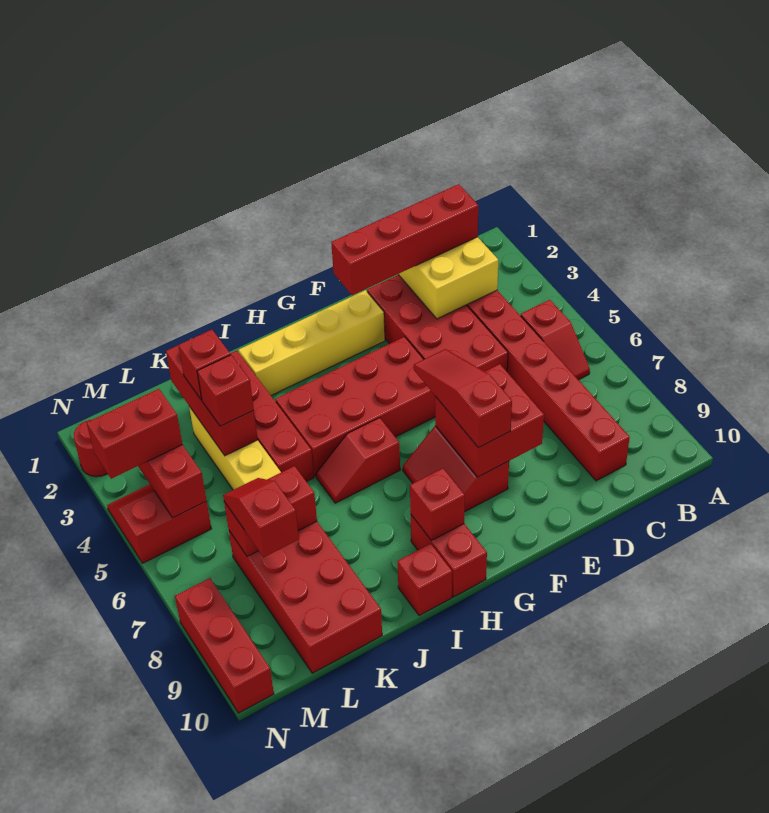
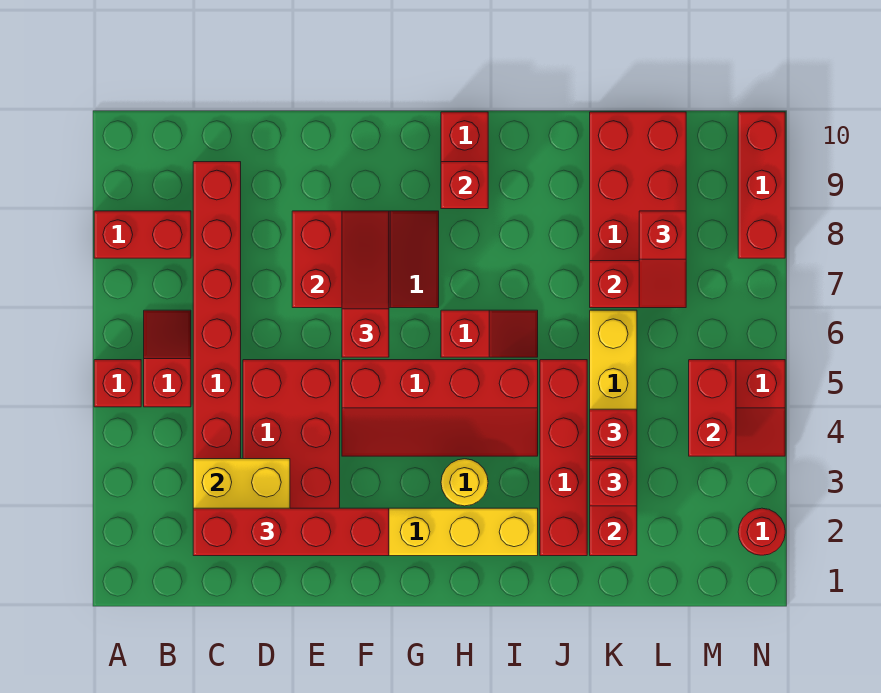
red 2x4 brick [275,337,435,476] -> red 2x4 slope [342,360,538,456]
red 1x3 slope [414,349,512,448] -> red 1x3 slope turned to [342,211,389,357]
none -> yellow 1x1 round brick [441,459,488,506]
red 1x1 brick [397,543,452,616] -> red 1x1 brick moved to [94,360,141,407]
red 1x2 brick [87,389,183,479] -> red 1x2 brick moved to [94,211,191,258]

